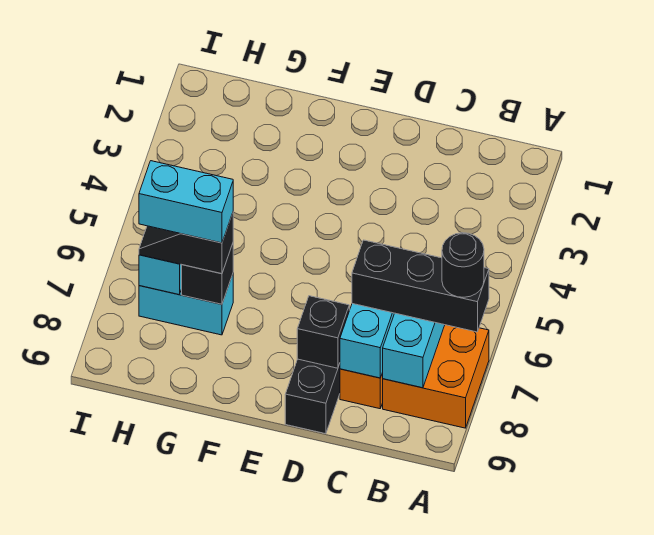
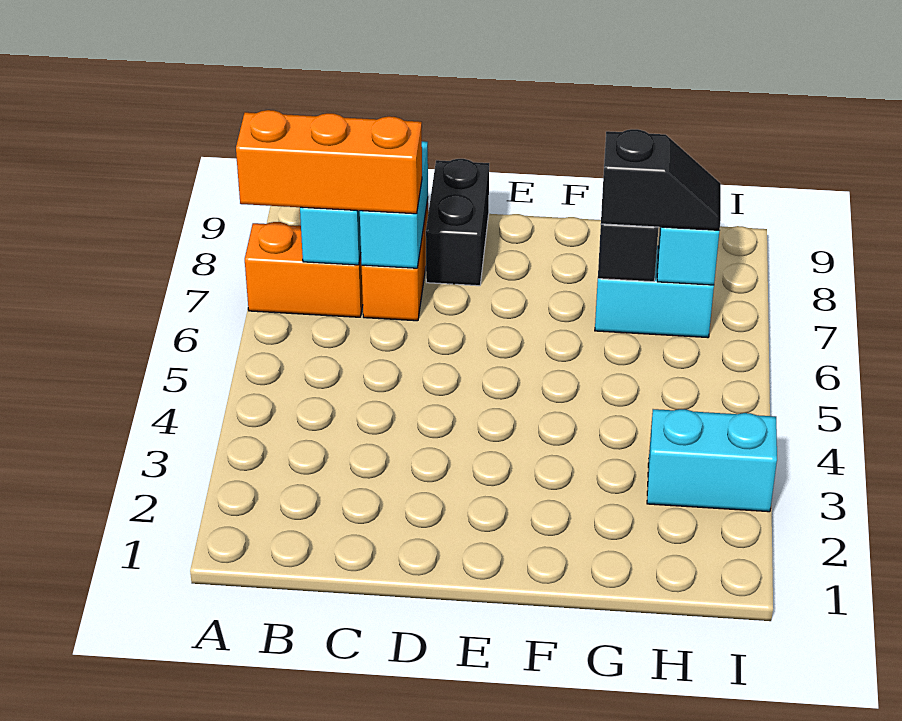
orange 2x2 brick [383,325,489,428] -> orange 1x2 brick [245,222,363,317]
black 1x3 brick [352,240,489,332] -> orange 1x3 brick [236,110,422,214]
black 1x1 round brick [442,233,484,297] -> none
black 1x1 brick [297,296,349,368] -> none
cyan 1x2 brick [139,161,233,243] -> cyan 1x2 brick moved to [647,409,777,512]

